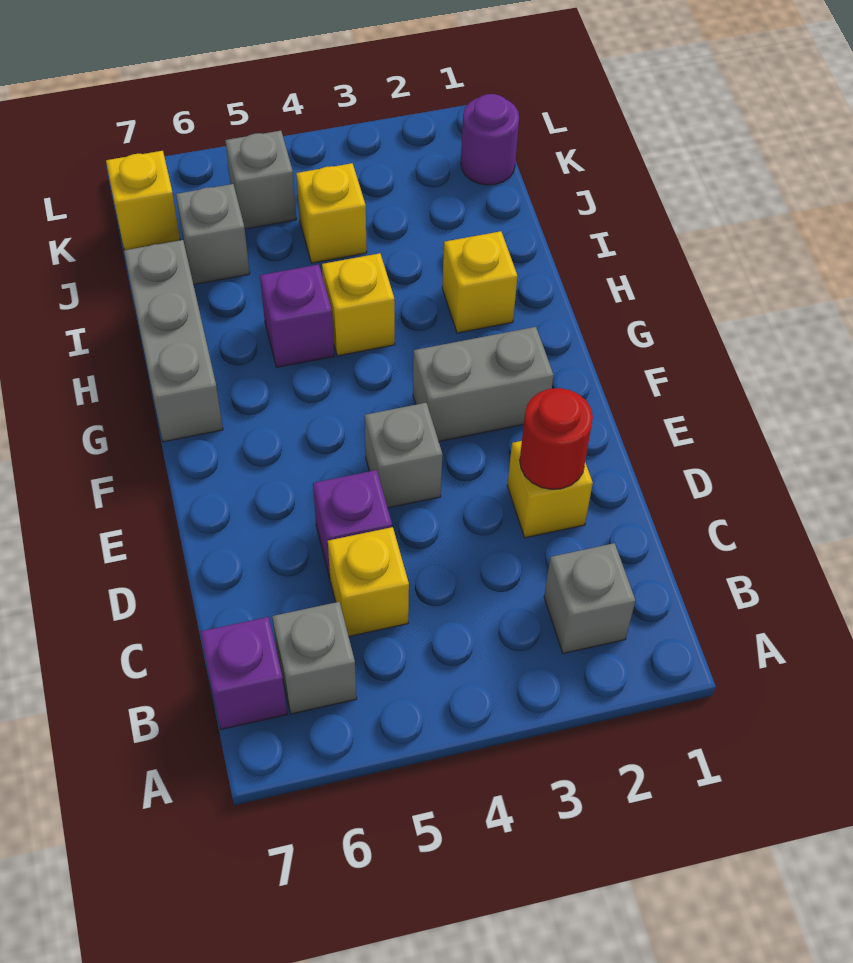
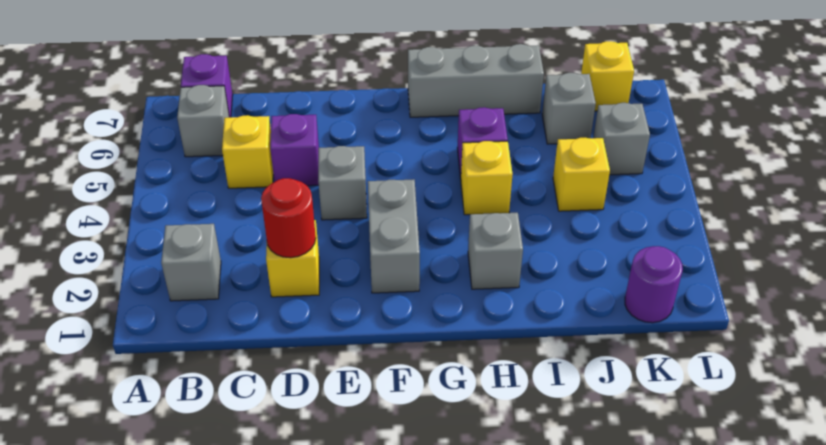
yellow 1x1 brick [442,231,517,333] -> grey 1x1 brick [468,213,523,289]

